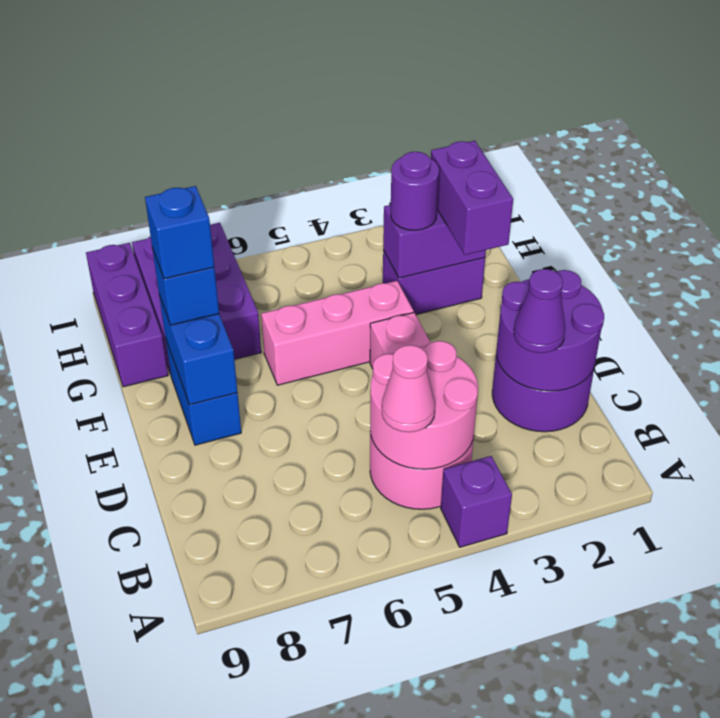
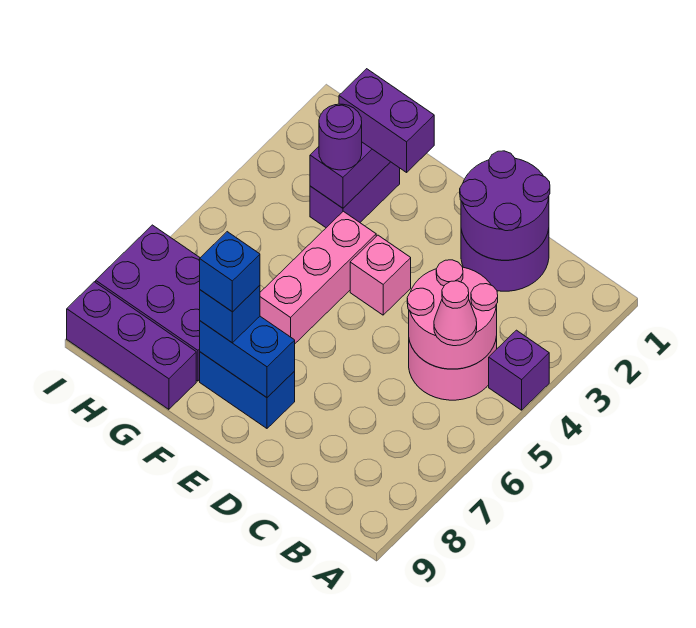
purple 1x1 cone [514,269,565,353] -> none

